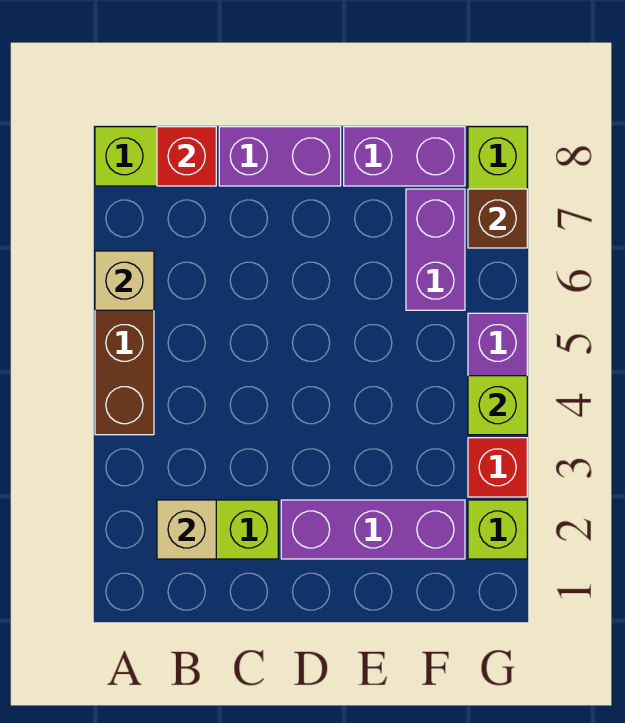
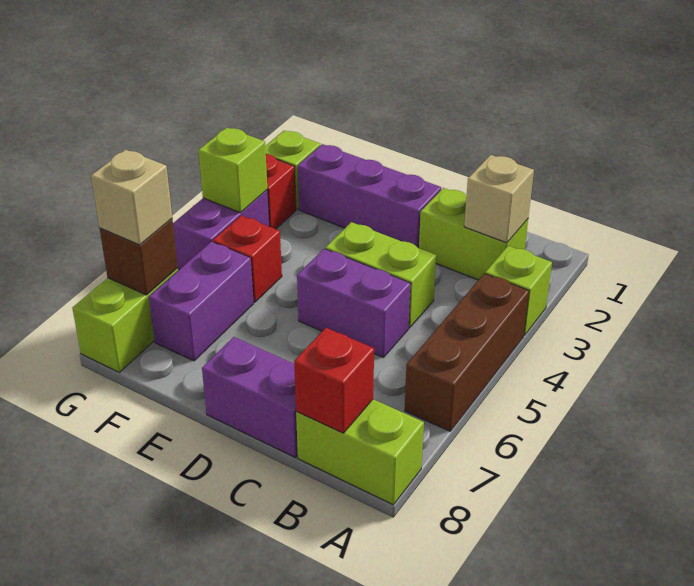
none -> lime 1x1 brick [485,246,552,335]
tan 1x1 brick [95,251,154,310] -> tan 1x1 brick moved to [91,150,172,245]
none -> lime 1x2 brick [326,222,436,328]
purple 1x2 brick [344,127,465,186] -> purple 1x2 brick moved to [297,249,411,358]
none -> red 1x1 brick [213,215,282,302]

